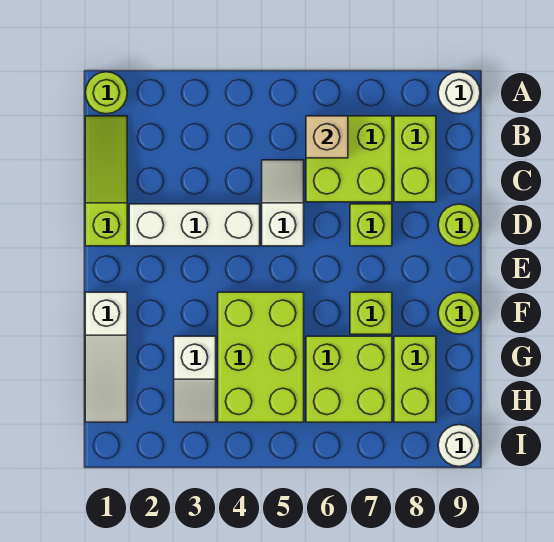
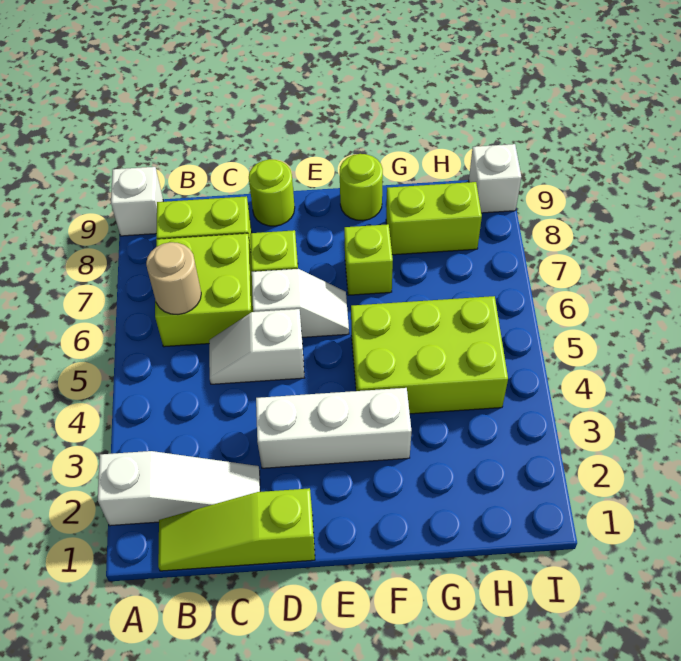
lime 1x1 round brick [85,72,127,114] -> none
white 1x1 round brick [438,72,480,114] -> white 1x1 brick [111,167,163,236]
tan 1x1 brick [306,116,348,158] -> tan 1x1 round brick [146,242,201,314]
white 1x3 brick [129,204,260,246] -> white 1x3 brick turned to [256,388,412,468]
white 1x3 slope [85,292,127,422] -> white 1x3 slope moved to [98,451,260,526]
white 1x2 slope [174,336,216,422] -> white 1x2 slope moved to [252,269,349,337]
lime 2x2 brick [306,336,392,422] -> none
white 1x1 round brick [438,425,480,467] -> white 1x1 brick [469,144,521,213]

